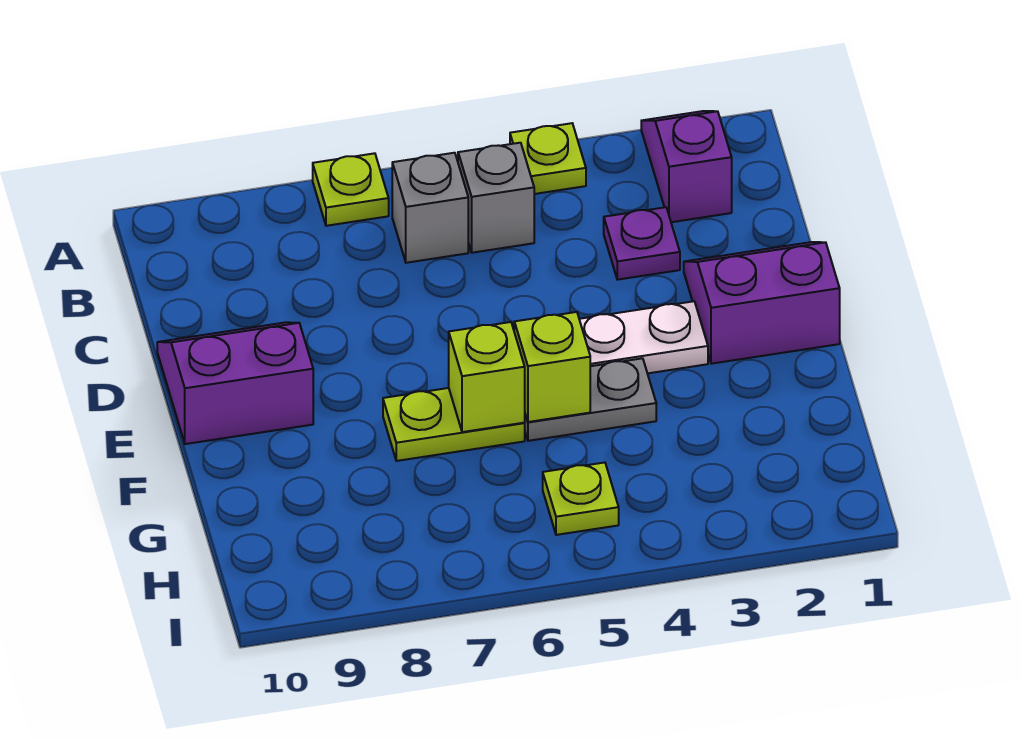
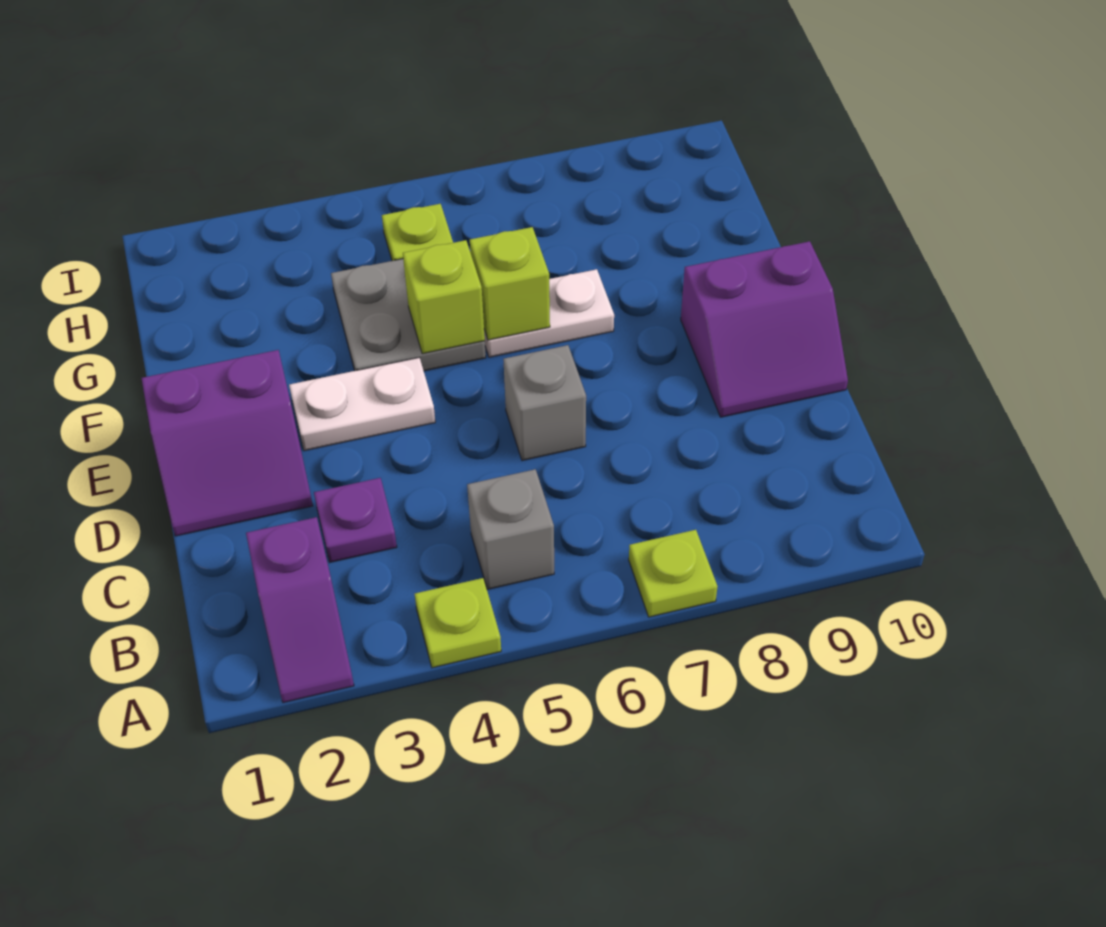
grey 1x1 brick [392,153,468,263] -> grey 1x1 brick moved to [503,345,586,461]
grey 1x2 plate [525,358,656,441] -> grey 2x2 plate [331,259,486,371]
lime 1x2 plate [383,388,525,461] -> white 1x2 plate [484,269,614,357]

